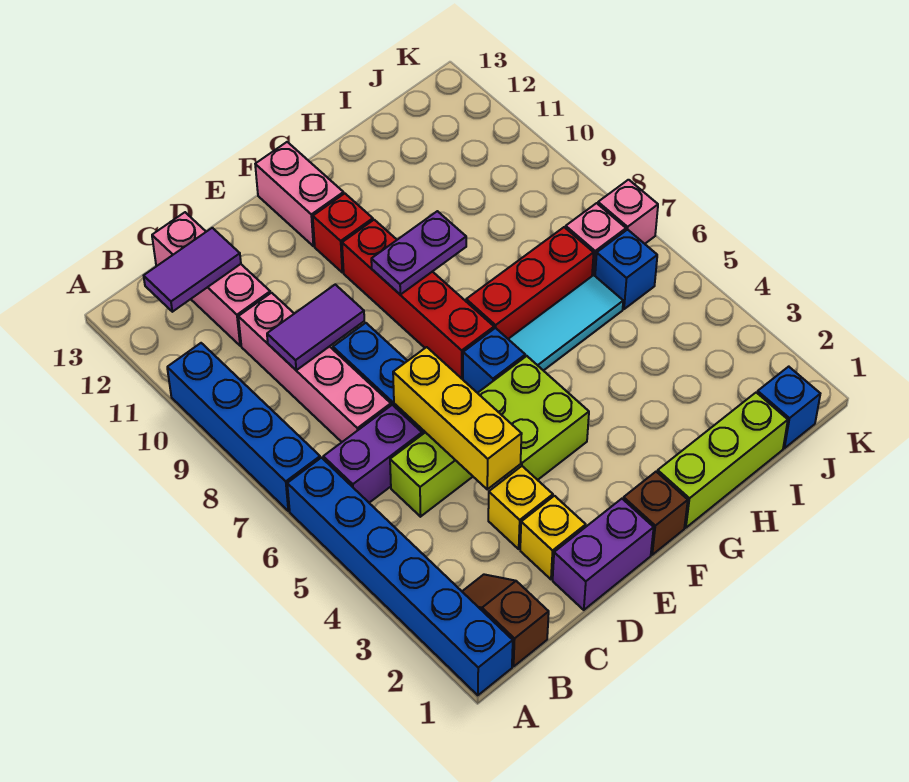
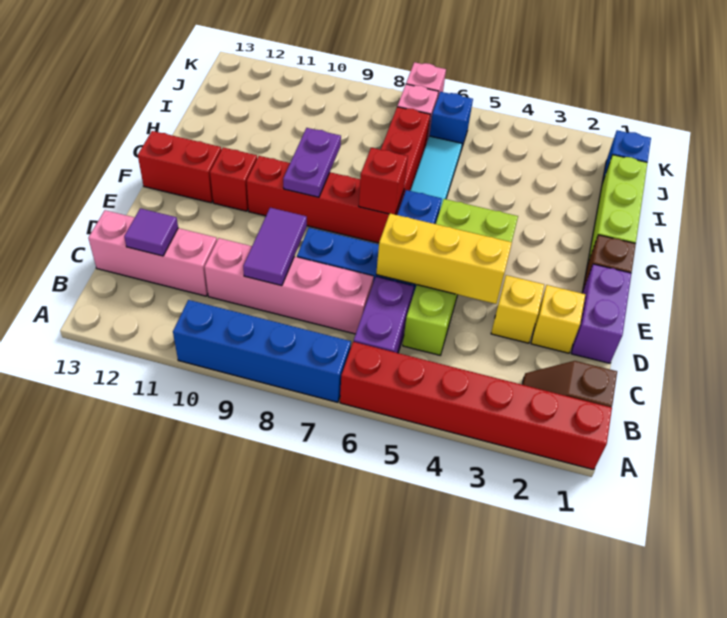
blue 1x6 brick [287,458,513,695] -> red 1x6 brick [340,342,612,470]
purple 1x2 tile [144,228,241,312] -> purple 1x1 tile [124,208,178,256]
none -> red 1x1 brick [359,148,408,214]
pink 1x2 brick [255,142,344,246] -> red 1x2 brick [138,131,221,203]

